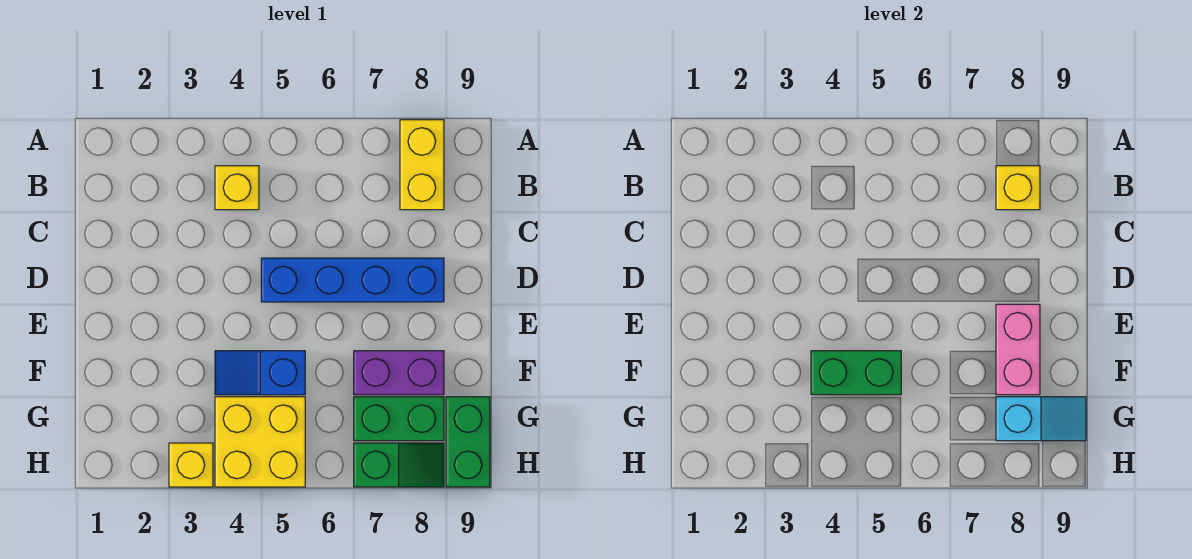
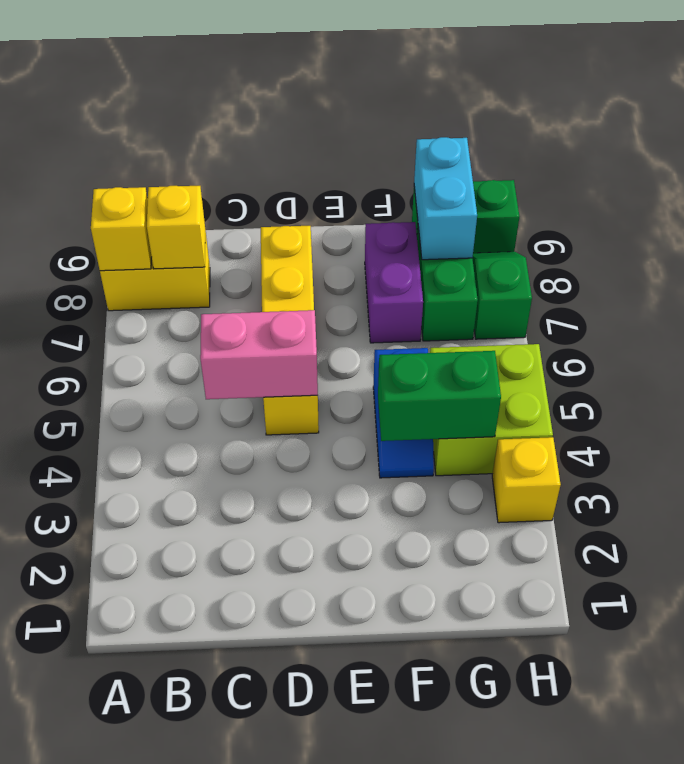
yellow 1x1 brick [215,166,259,210] -> yellow 1x1 brick moved to [91,187,152,271]
blue 1x4 brick [261,258,444,302] -> yellow 1x4 brick [261,226,319,435]
pink 1x2 brick [996,304,1040,395] -> pink 1x2 brick moved to [200,310,318,399]
green 1x2 brick [811,351,901,395] -> green 1x2 brick turned to [378,351,501,441]
yellow 2x2 brick [215,397,305,487] -> lime 2x2 brick [430,344,553,476]
cyan 1x2 slope [996,397,1086,441] -> cyan 1x2 brick [414,137,477,260]

